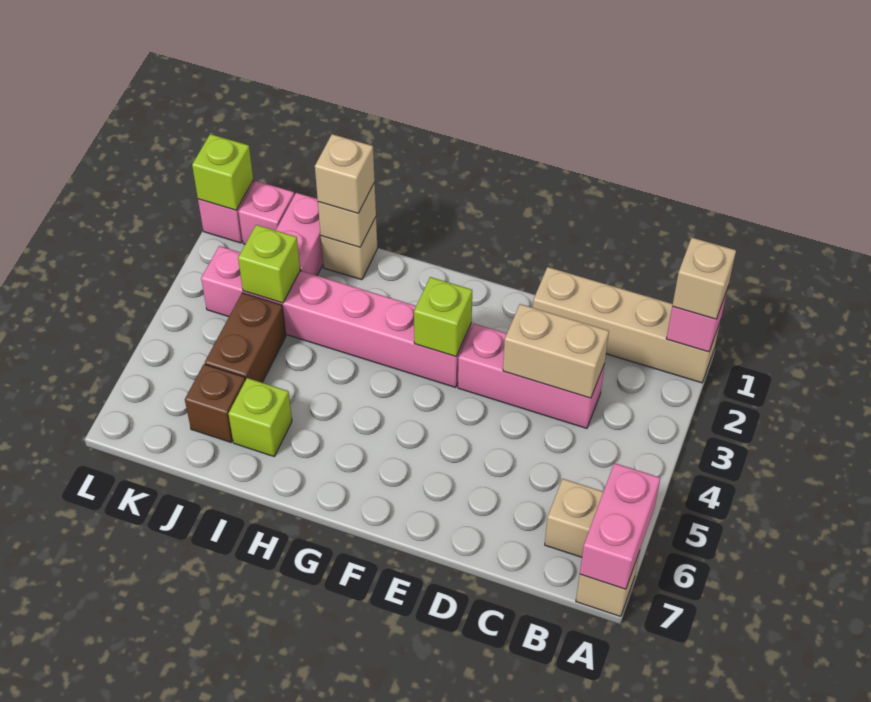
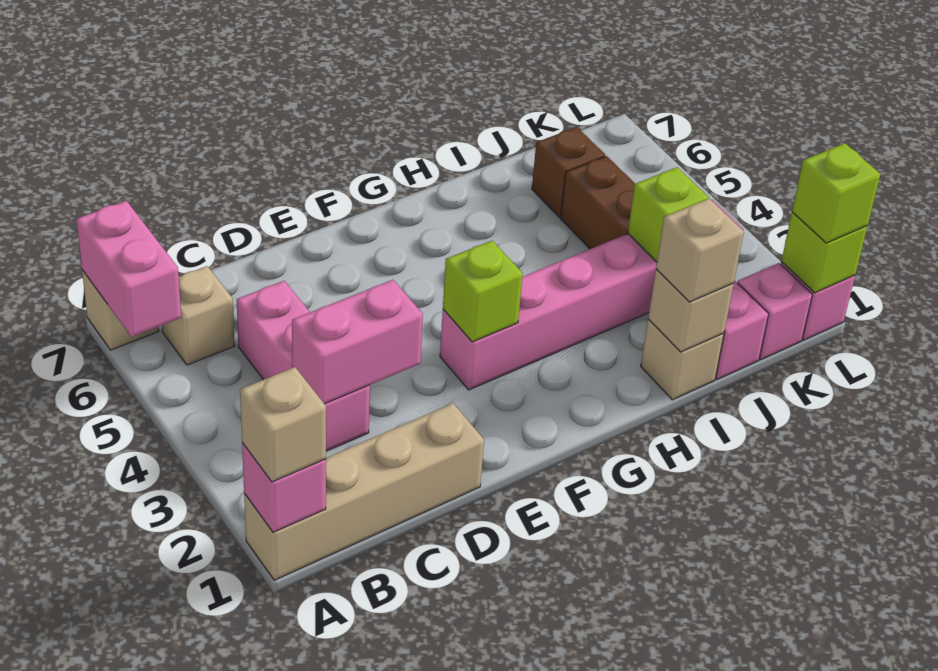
pink 1x3 brick [458,324,604,428] -> pink 1x3 brick turned to [237,281,370,451]
tan 1x2 brick [503,304,609,398] -> pink 1x2 brick [292,280,423,404]
lime 1x1 brick [228,378,292,456] -> lime 1x1 brick moved to [792,143,880,243]

